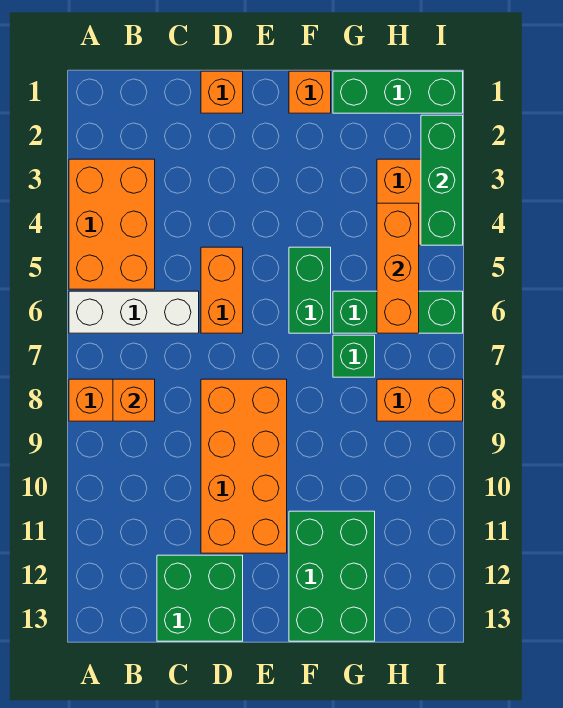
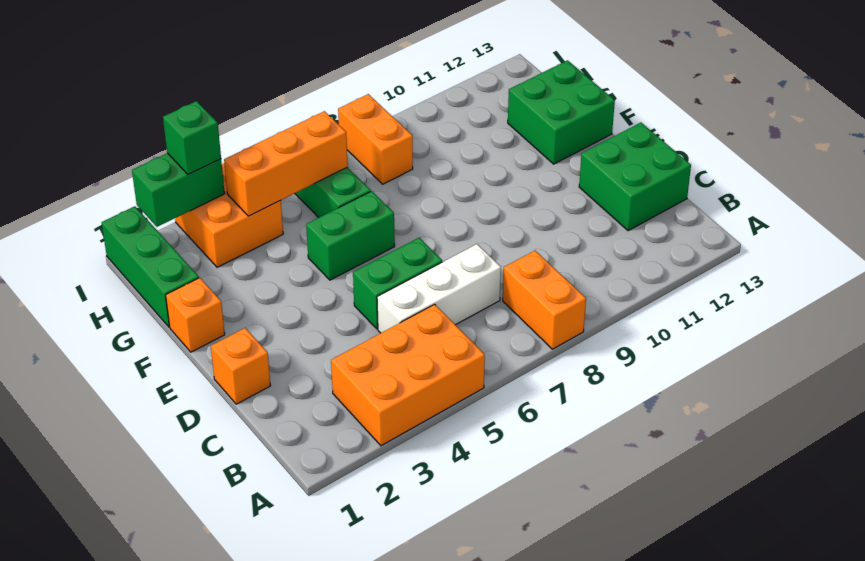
white 1x3 brick [69,291,199,333] -> white 1x3 brick turned to [377,244,501,333]
orange 1x1 brick [113,379,155,421] -> none
orange 1x2 brick [201,247,243,333] -> green 1x2 brick [353,238,442,329]
orange 2x4 brick [201,379,287,553] -> none
green 2x3 brick [289,511,375,641] -> green 2x2 brick [508,60,615,164]
green 1x1 brick [333,335,375,377] -> green 1x1 brick moved to [163,101,221,174]
green 1x3 brick [421,115,463,245] -> green 1x2 brick [132,153,225,227]

